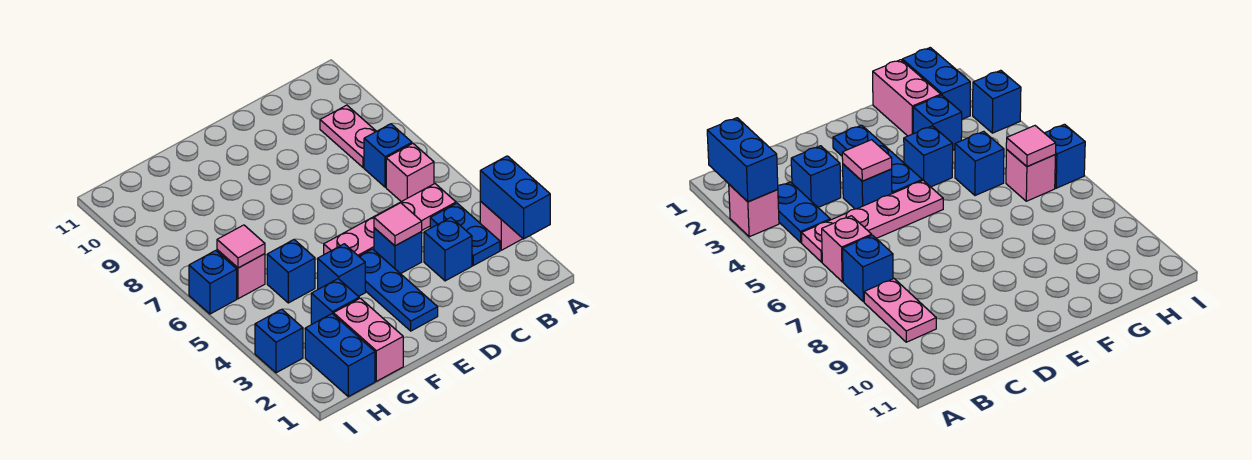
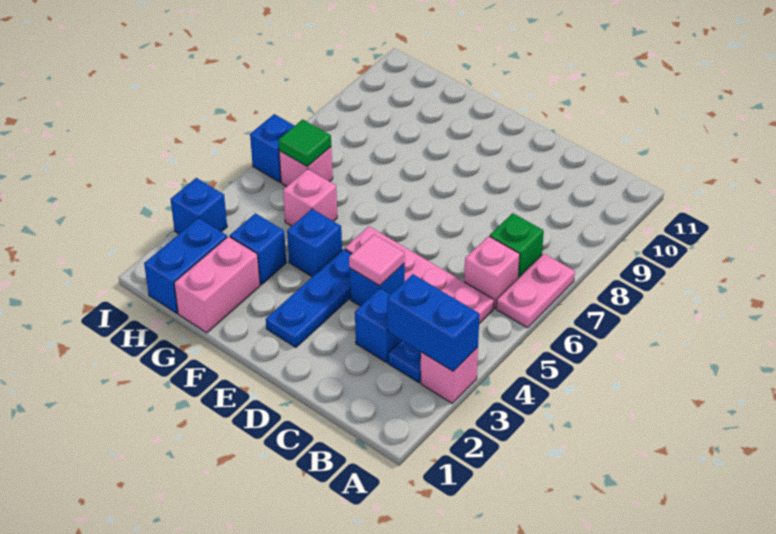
blue 1x2 brick [480,156,550,239] -> blue 1x2 brick turned to [387,274,480,371]
blue 1x1 brick [364,124,412,187] -> green 1x1 brick [490,213,544,278]
pink 1x2 plate [320,105,376,168] -> pink 1x2 plate moved to [496,253,575,328]
blue 1x1 brick [267,240,315,303] -> pink 1x1 brick [283,169,337,226]
pink 1x1 tile [217,225,265,268] -> green 1x1 tile [278,119,331,167]

